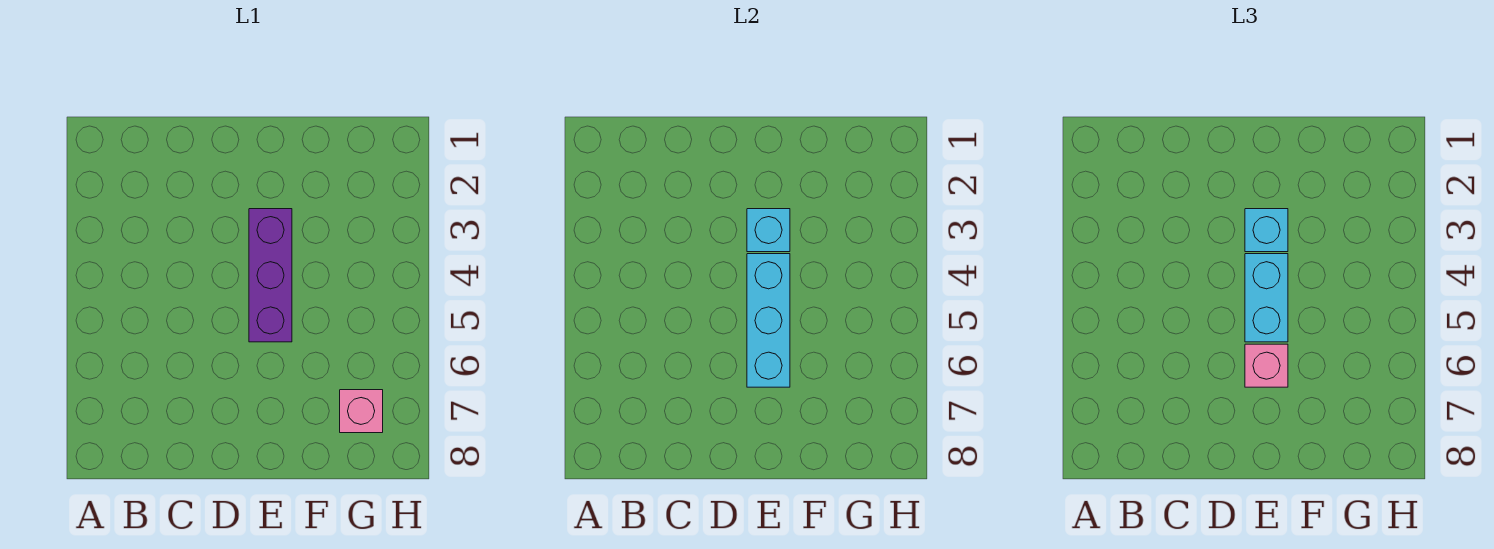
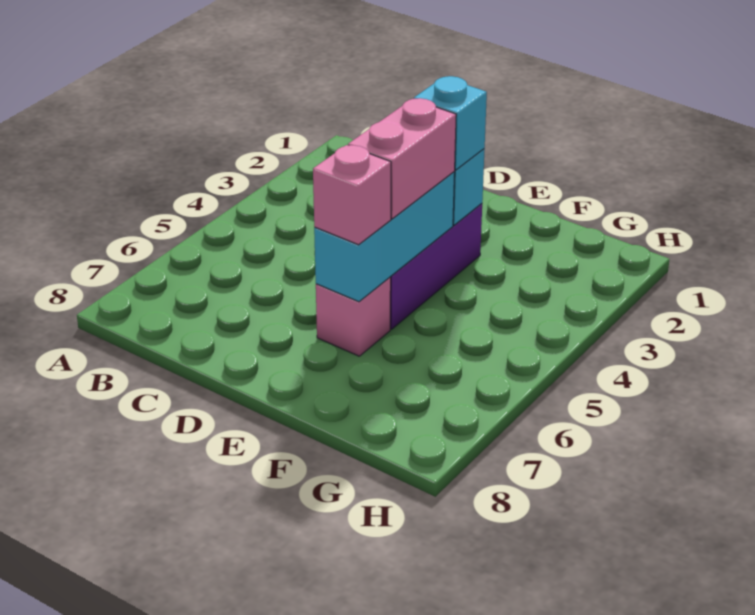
cyan 1x2 brick [1245,254,1288,342] -> pink 1x2 brick [348,98,456,219]
pink 1x1 brick [340,390,383,433] -> pink 1x1 brick moved to [316,277,391,356]

